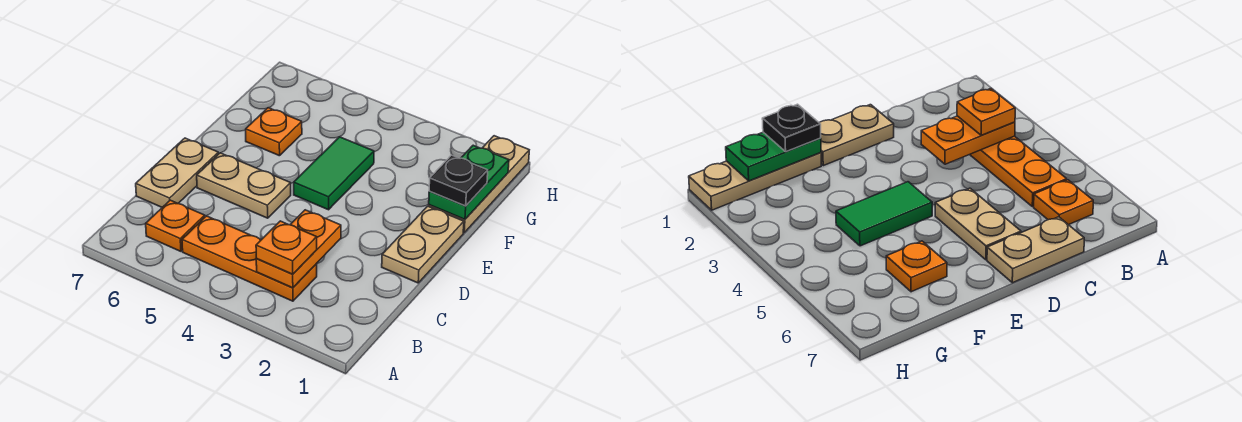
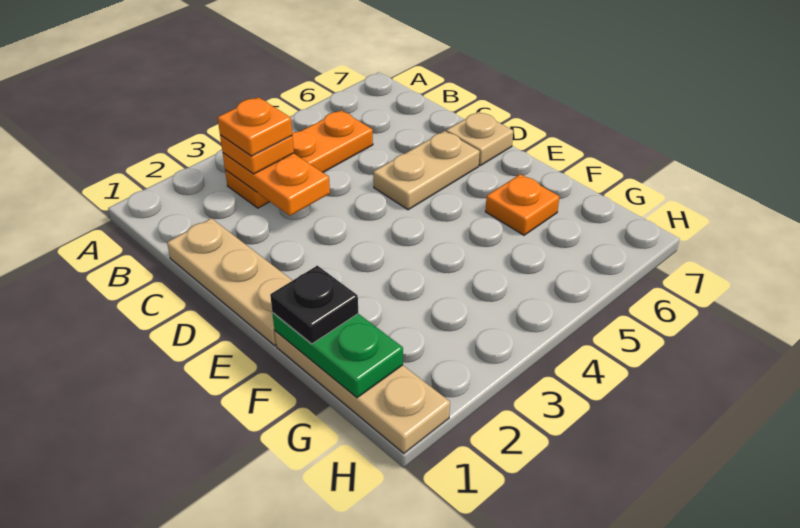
orange 1x1 plate [146,200,205,251] -> orange 1x1 plate moved to [217,97,292,156]
tan 1x2 plate [136,138,219,207] -> tan 1x1 plate [446,112,513,166]
tan 1x2 plate [382,206,464,283] -> tan 1x3 plate [167,218,292,345]
green 1x2 tile [294,137,374,210] -> none

